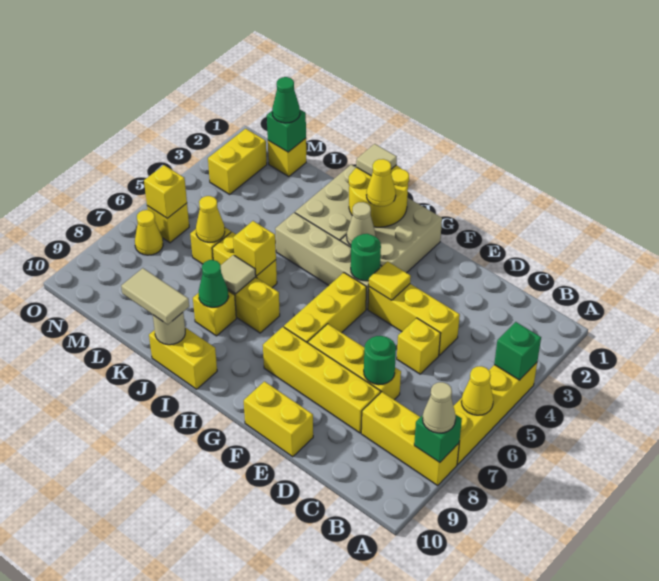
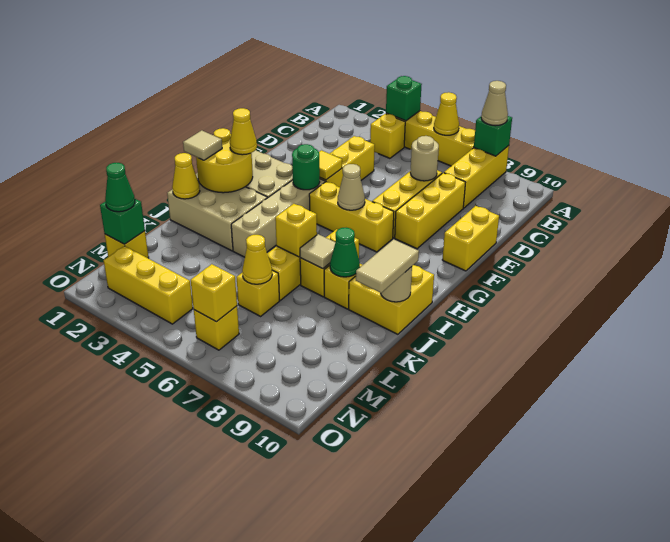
yellow 1x1 brick [397,318,441,374] -> yellow 1x1 brick moved to [370,114,405,158]
green 1x1 round brick [364,336,396,385] -> tan 1x1 round brick [410,136,439,181]
yellow 1x4 brick [263,327,381,433] -> yellow 1x3 brick [395,173,466,249]
tan 1x1 cone [347,202,376,245] -> tan 1x1 cone moved to [338,164,365,210]
yellow 1x2 brick [149,327,217,389] -> yellow 2x2 brick [349,265,434,334]
yellow 1x2 brick [208,129,267,194] -> yellow 1x3 brick [104,246,193,324]
yellow 1x1 cone [135,210,163,255] -> yellow 1x1 cone moved to [172,153,200,199]

